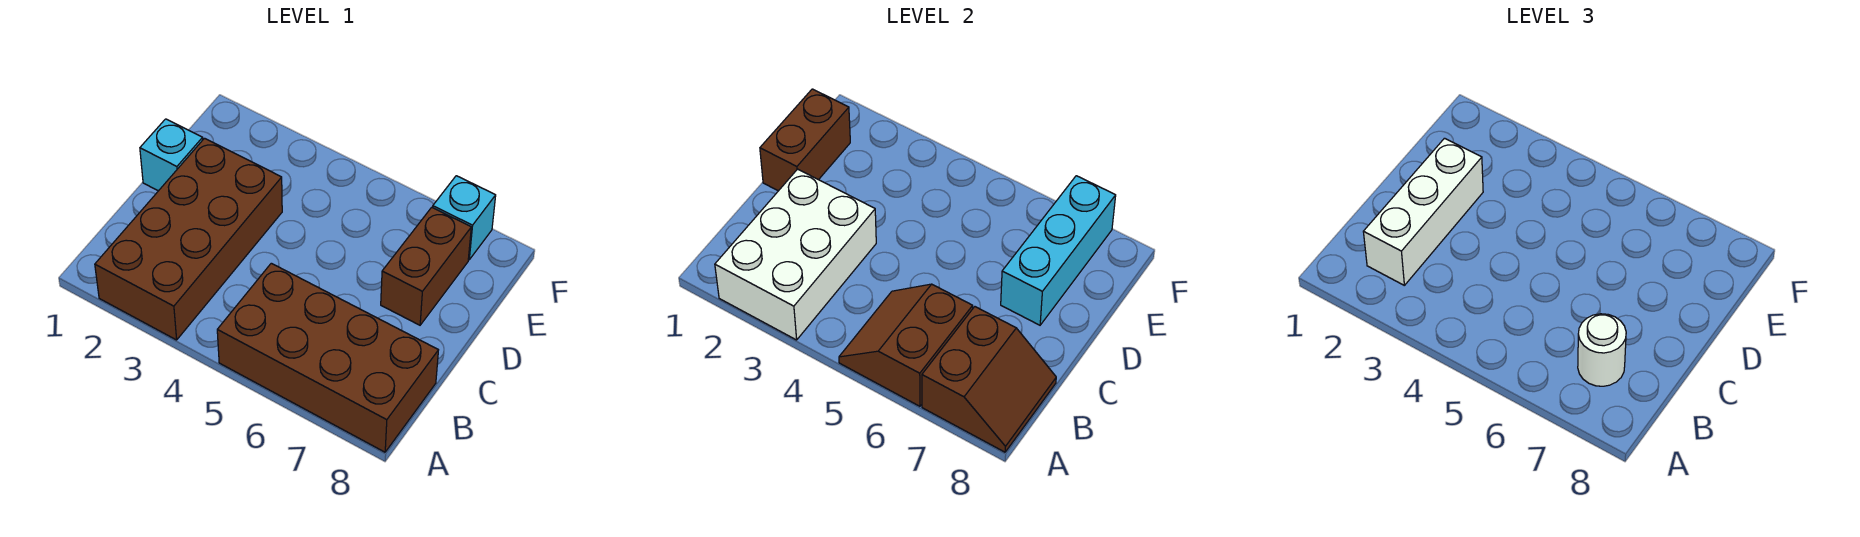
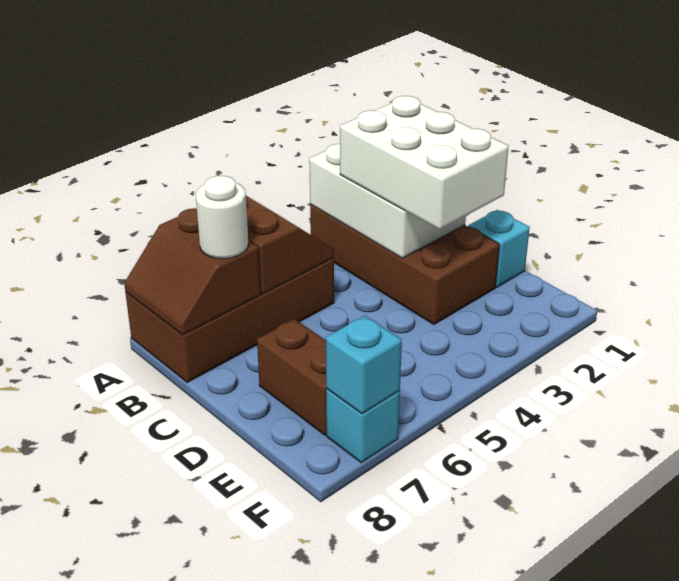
white 1x3 brick [1363,138,1483,285] -> white 2x3 brick [340,96,509,230]
brown 1x2 brick [760,89,850,191] -> none
cyan 1x3 brick [1001,176,1116,325] -> cyan 1x1 brick [326,316,402,414]

